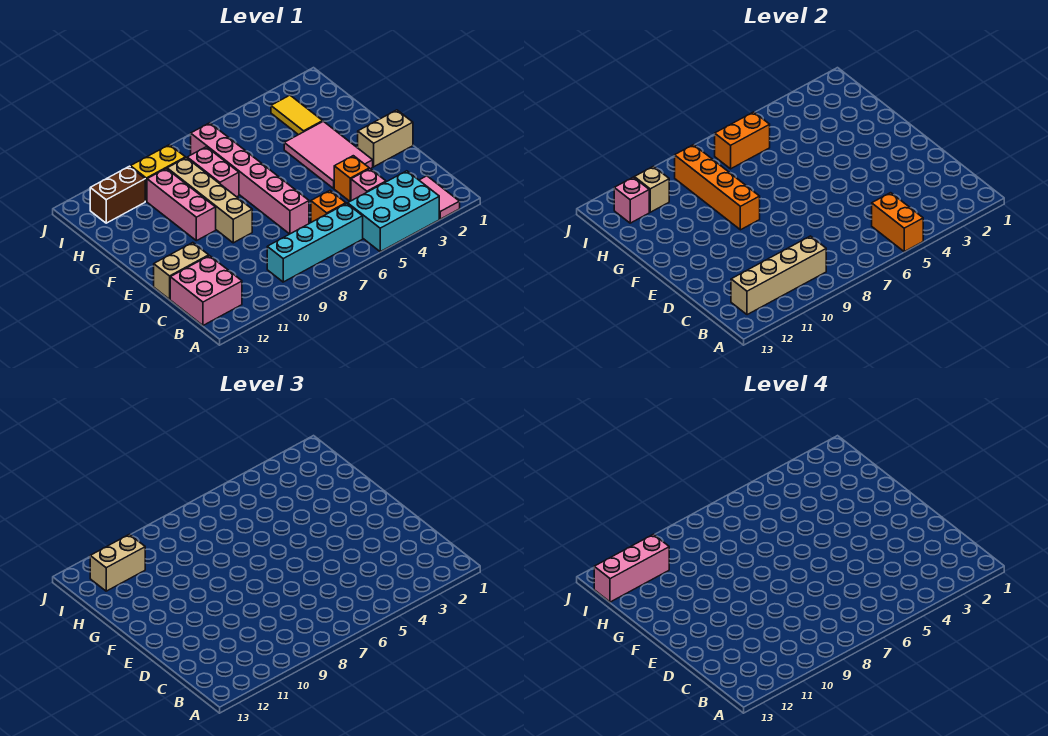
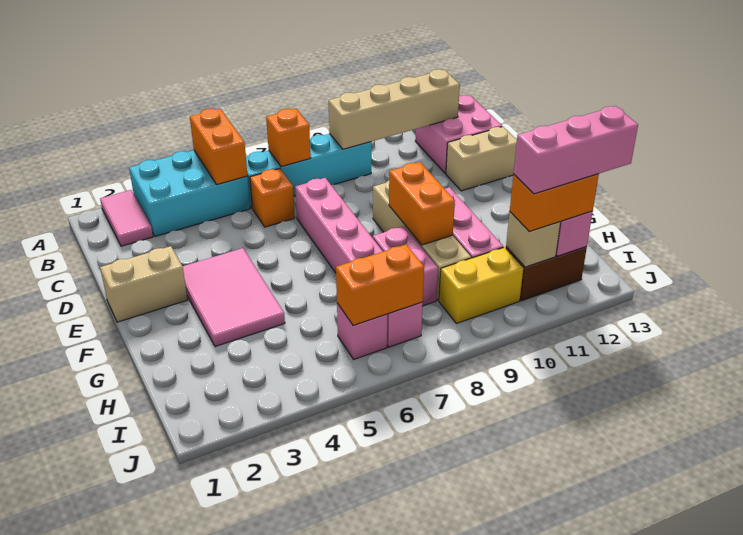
pink 1x1 brick [351,169,386,201] -> pink 1x1 brick moved to [337,303,387,359]
orange 1x1 brick [334,156,369,201] -> orange 1x1 brick moved to [266,109,311,167]
orange 1x4 brick [675,145,760,230] -> orange 1x2 brick [389,162,455,245]
yellow 1x2 tile [271,95,323,135] -> none
tan 1x2 brick [90,534,145,591] -> orange 1x2 brick [510,174,599,232]

